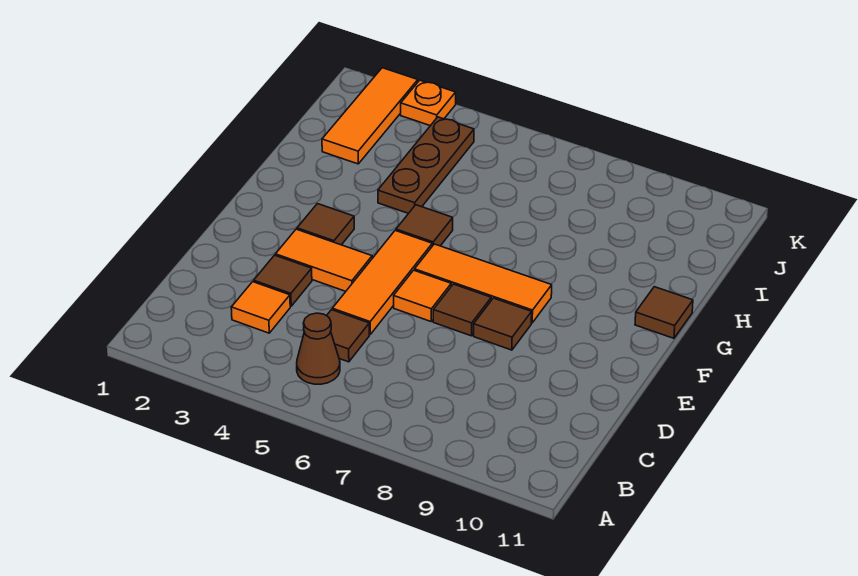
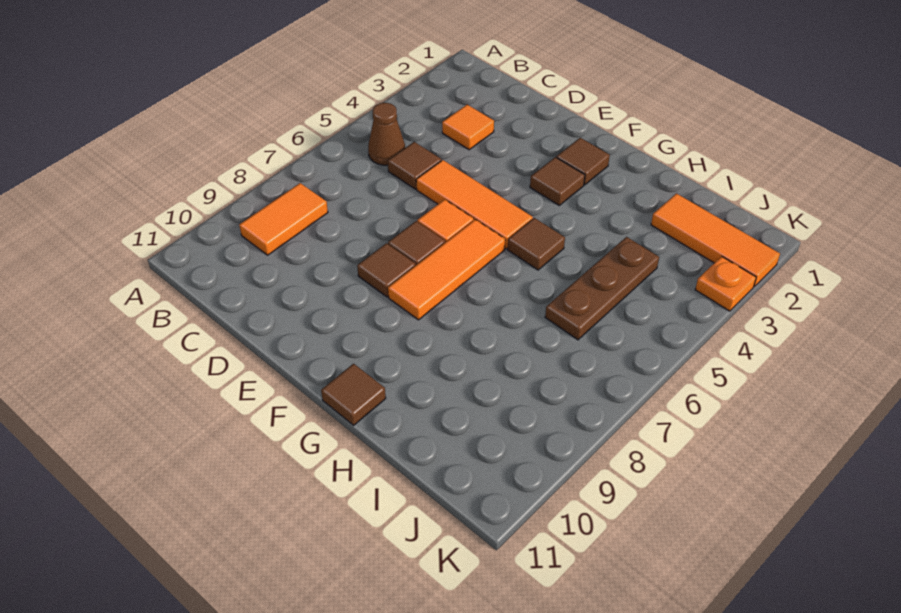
brown 1x1 tile [254,255,312,306] -> brown 1x1 tile moved to [556,138,610,185]
orange 1x2 tile [275,229,372,291] -> orange 1x2 tile moved to [239,183,328,255]
brown 1x3 plate [378,117,474,213] -> brown 1x3 plate turned to [545,237,659,340]

